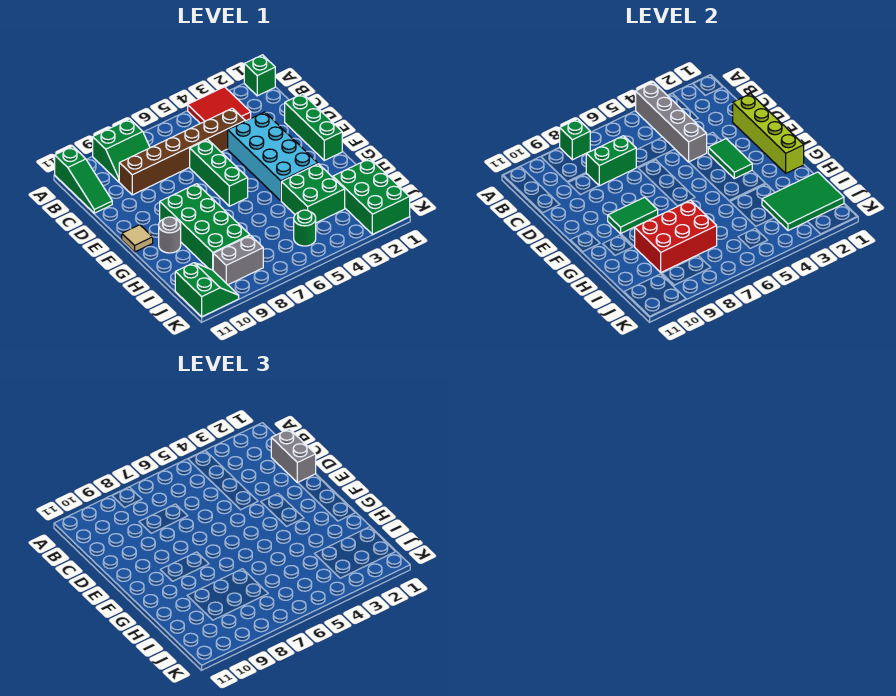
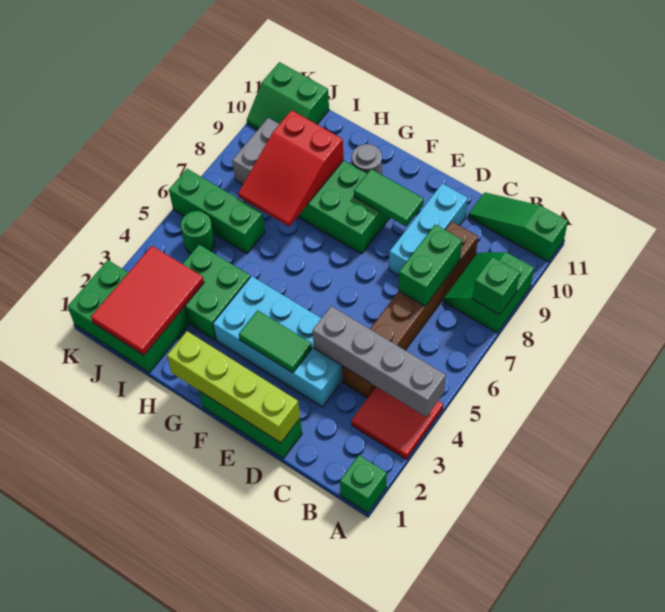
grey 1x2 brick [271,429,316,483] -> none
green 1x3 brick [190,140,248,206] -> green 1x3 brick moved to [169,169,265,254]
none -> cyan 1x3 brick [389,183,468,276]
green 1x2 tile [608,197,658,234] -> green 1x2 tile turned to [354,169,423,226]
tan 1x1 tile [122,225,153,252] -> none
red 2x3 brick [635,200,717,272] -> red 2x3 slope [238,110,344,226]
green 2x3 tile [762,172,844,231] -> red 2x3 tile [91,246,204,355]

